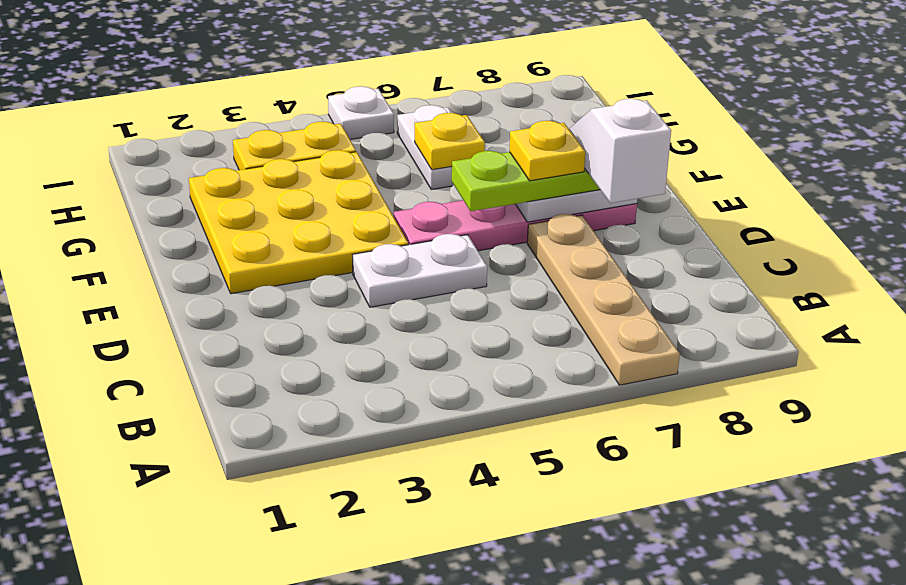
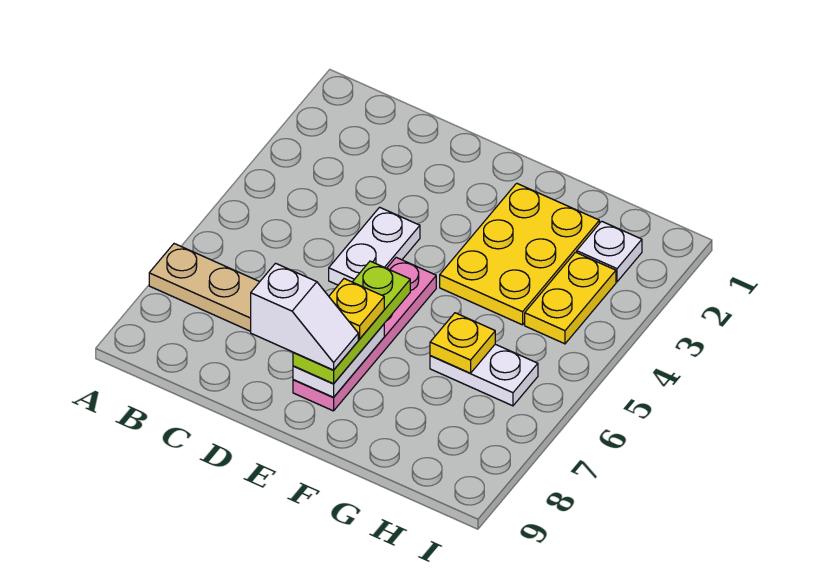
yellow 3x3 plate [189,150,408,294] -> yellow 2x3 plate [440,183,599,325]
white 1x1 plate [328,86,394,139] -> white 1x1 plate moved to [577,221,642,282]

